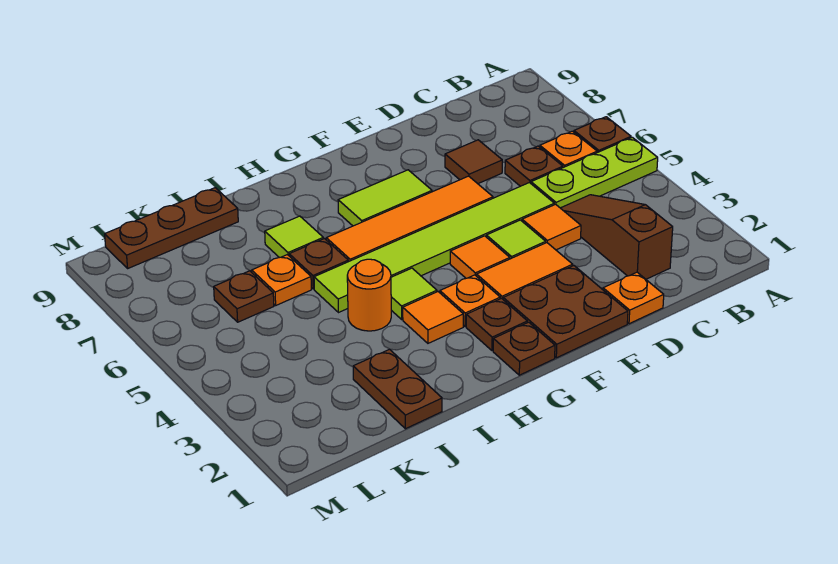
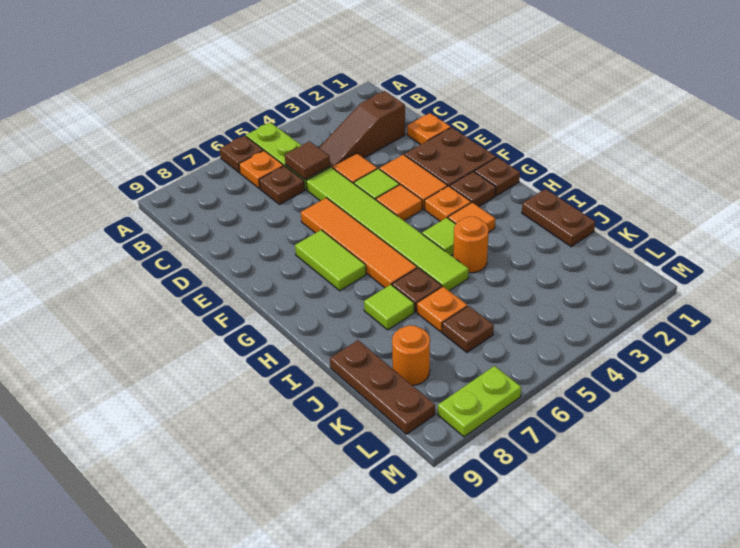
brown 1x1 tile [445,140,502,184] -> brown 1x1 tile moved to [285,141,330,180]
brown 1x2 plate [353,349,442,429] -> brown 1x2 plate turned to [522,189,595,247]
none -> orange 1x1 round brick [392,325,430,385]
none -> lime 1x2 plate [438,366,521,437]

